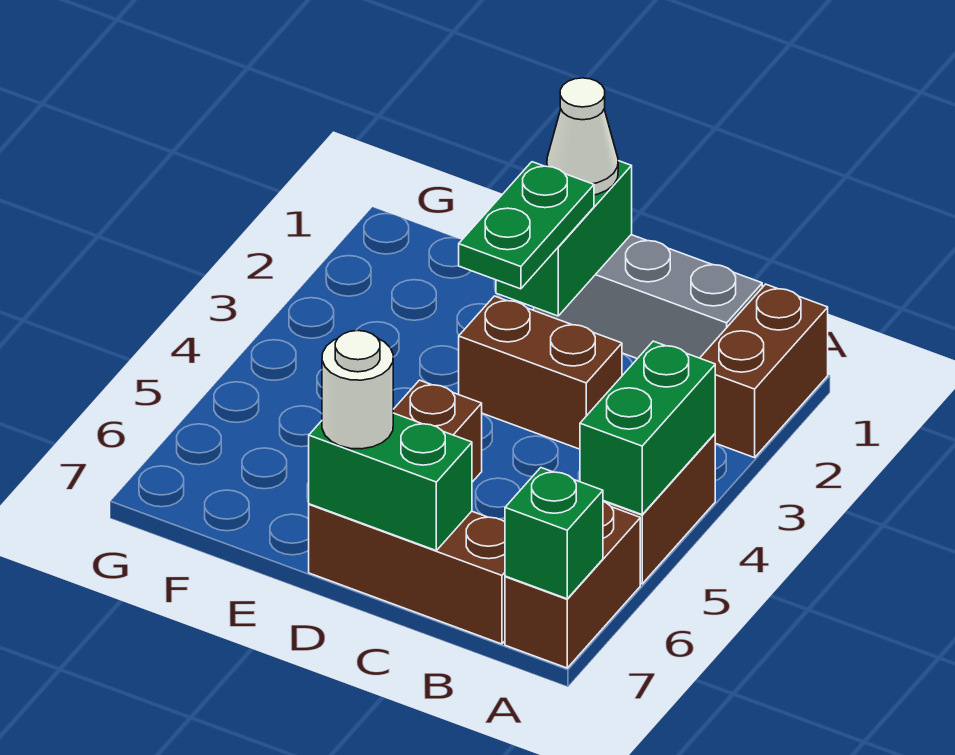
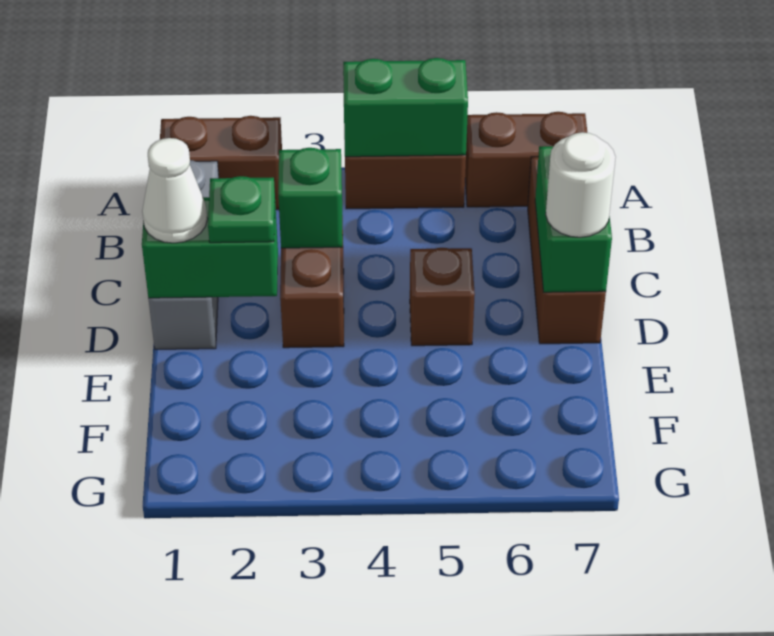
green 1x1 brick [505,468,603,599] -> green 1x1 brick moved to [278,148,343,248]
green 1x2 plate [459,162,594,289] -> green 1x1 plate [208,176,275,243]

